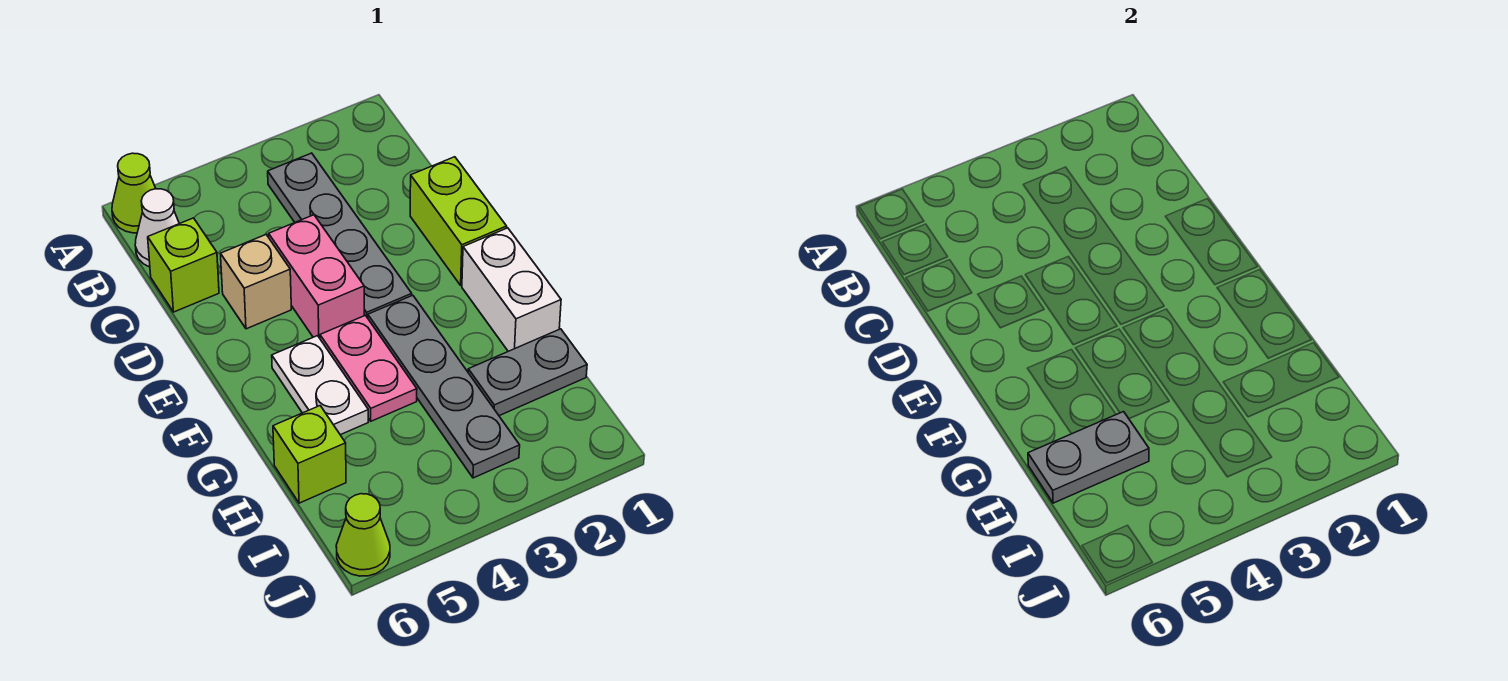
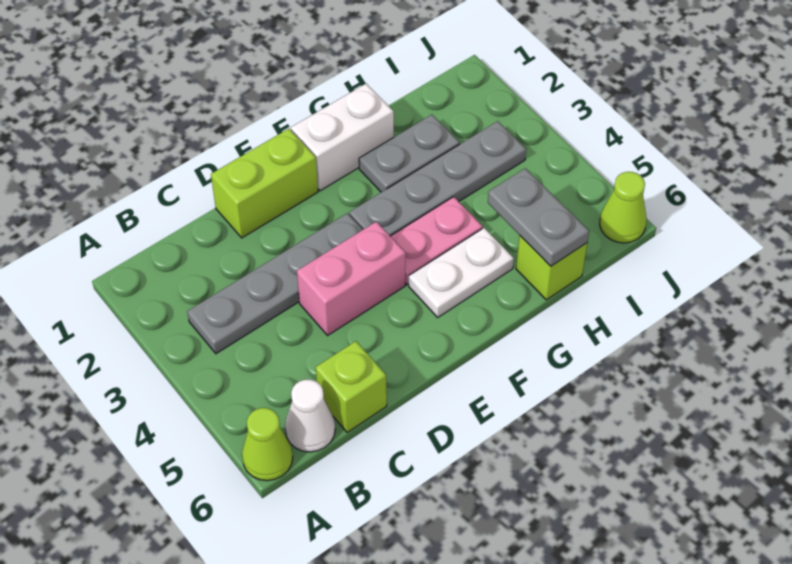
tan 1x1 brick [221,235,291,329] -> none
grey 1x2 plate [468,329,587,416] -> grey 1x2 plate turned to [359,115,460,192]

